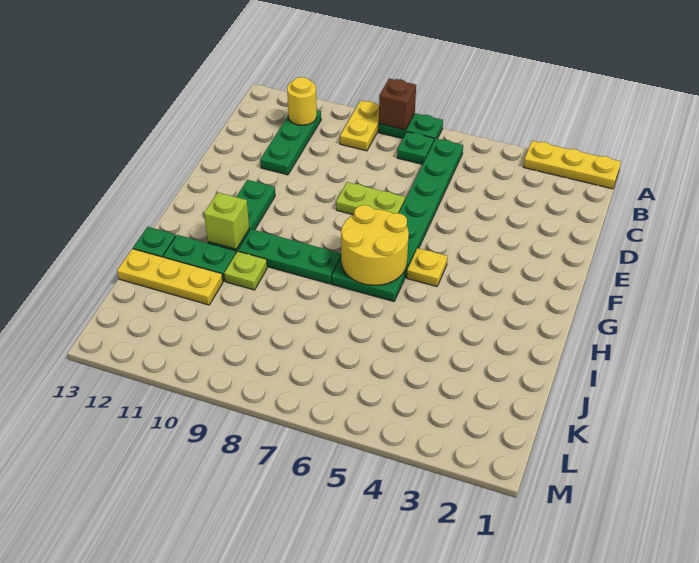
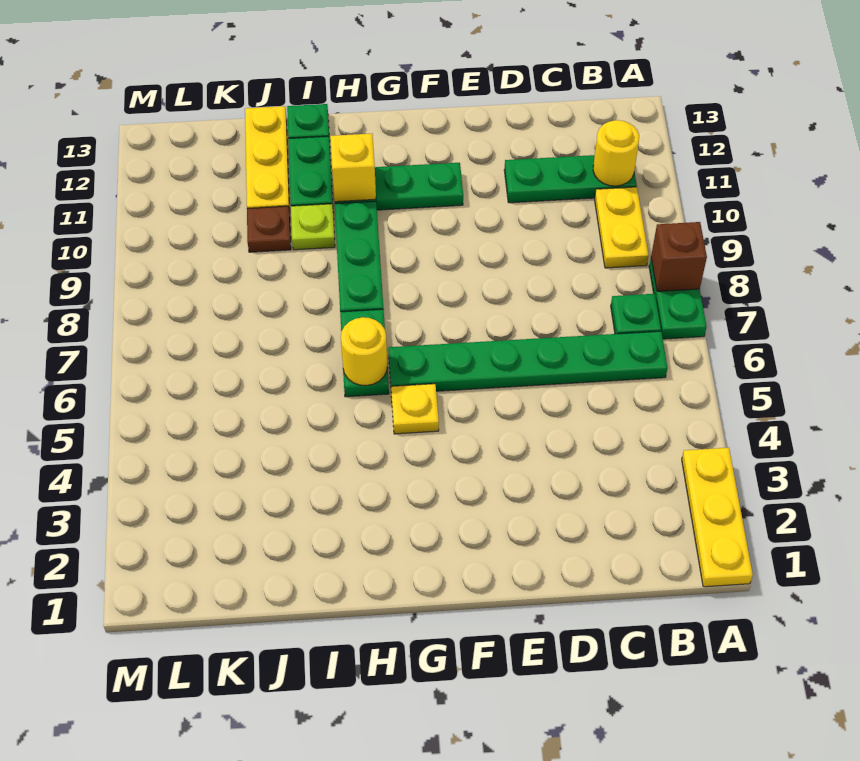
yellow 1x2 plate [340,101,379,151] -> yellow 1x2 plate turned to [595,187,649,268]
lime 1x2 plate [336,182,405,215] -> none
yellow 2x2 round brick [341,205,409,285] -> yellow 1x1 round brick [341,317,387,386]
lime 1x1 brick [204,193,249,249] -> yellow 1x1 brick [330,134,376,202]
none -> brown 1x1 plate [247,206,291,252]

